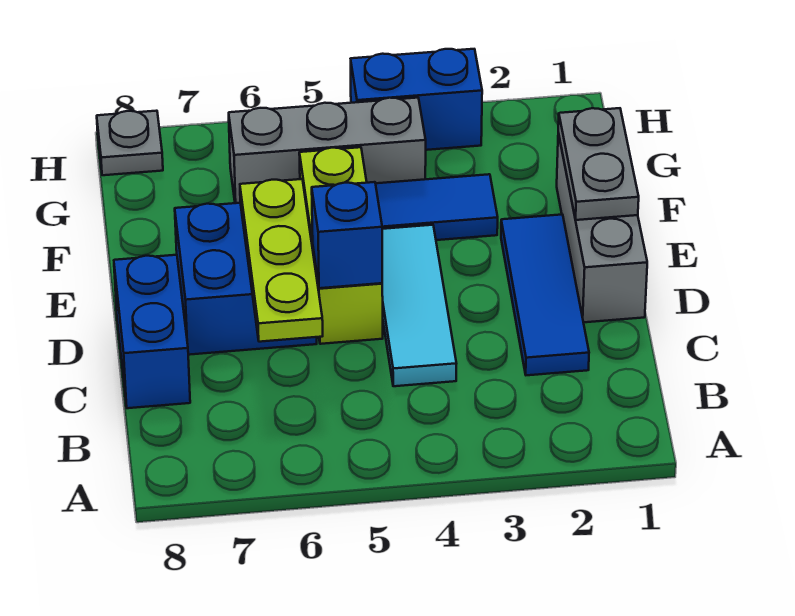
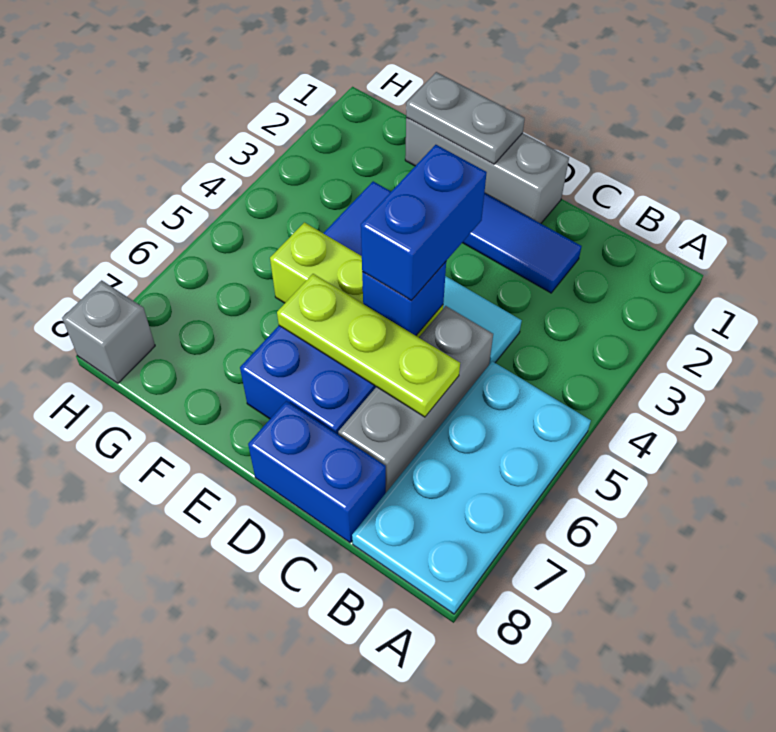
none -> cyan 2x4 plate [352,361,591,614]
grey 1x3 brick [229,98,426,203] -> grey 1x3 brick moved to [338,306,493,492]
blue 1x2 brick [351,49,482,150] -> blue 1x2 brick moved to [361,145,487,300]
grey 1x1 plate [97,111,163,175] -> grey 1x1 brick [62,280,155,383]

